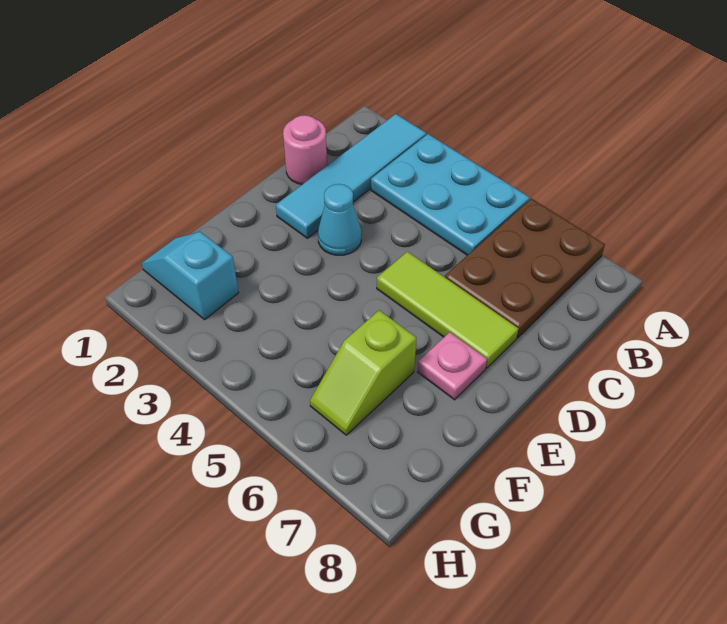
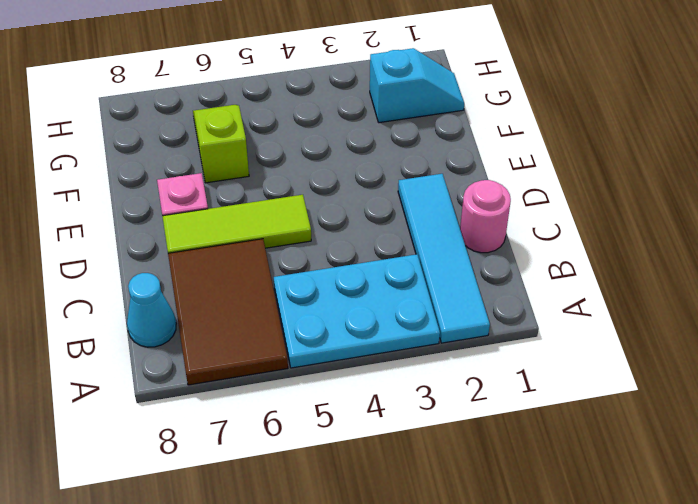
brown 2x3 plate [445,199,605,338] -> brown 2x3 tile [168,239,288,385]
cyan 1x1 cone [318,184,361,255] -> cyan 1x1 cone moved to [127,273,176,347]

